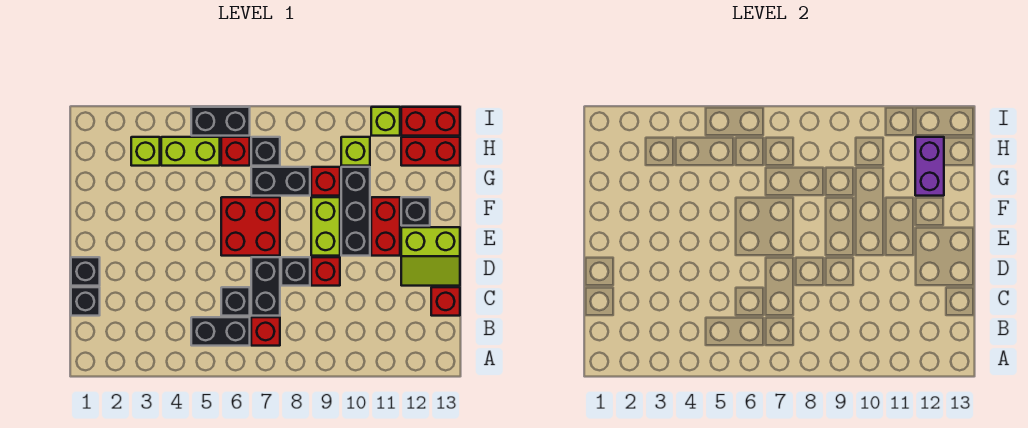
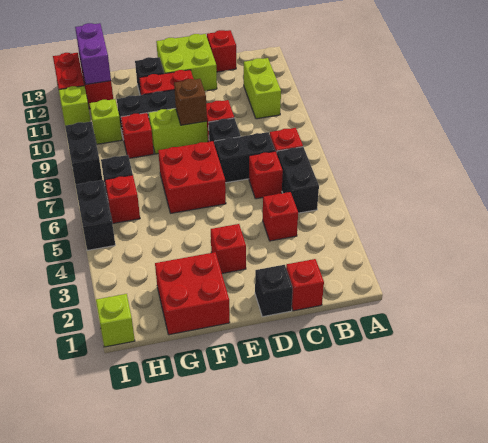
black 1x1 brick [71,287,100,316] -> red 1x1 brick [286,259,324,311]
none -> red 1x1 brick [263,192,298,241]
black 1x1 brick [221,287,250,316] -> red 1x1 brick [249,151,283,199]
lime 2x2 slope [401,227,460,286] -> lime 2x2 brick [156,34,217,91]
none -> red 1x1 brick [211,224,246,273]
none -> brown 1x1 brick [174,79,207,125]
none -> red 2x2 brick [155,252,230,335]
black 1x2 brick [251,167,310,196] -> black 1x2 brick moved to [65,122,102,185]
purple 1x2 brick [915,137,944,196] -> purple 1x2 brick turned to [75,23,111,84]
lime 1x1 brick [131,137,160,166] -> lime 1x1 brick moved to [96,294,135,347]
lime 1x2 brick [161,137,220,166] -> lime 1x2 brick moved to [244,58,281,119]

